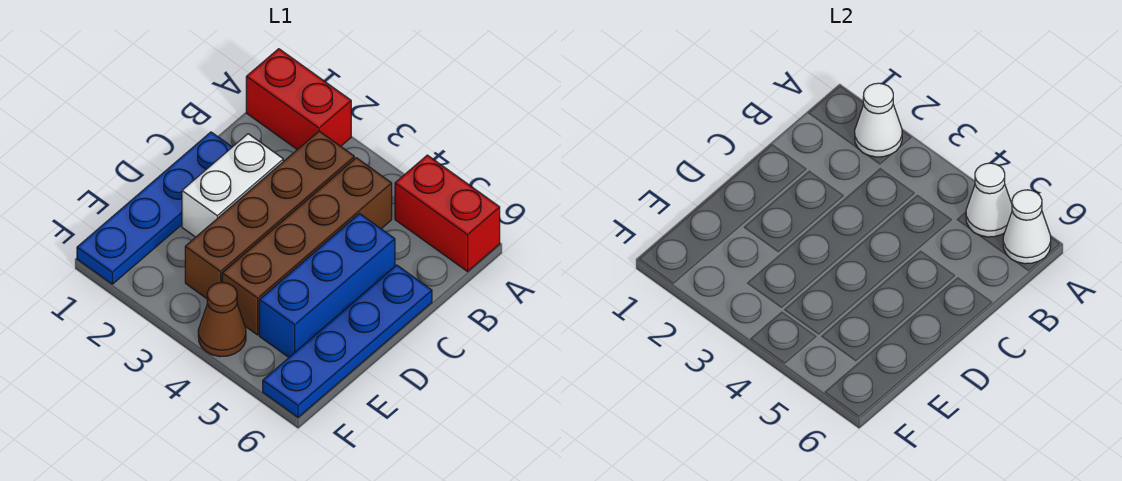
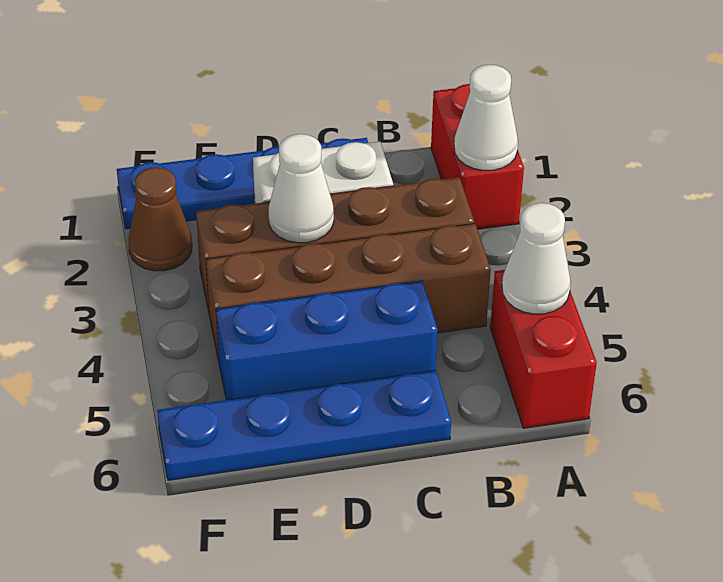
white 1x1 cone [1003,190,1051,264] -> white 1x1 cone moved to [269,134,334,243]
brown 1x1 cone [198,282,246,357] -> brown 1x1 cone moved to [129,167,192,271]

